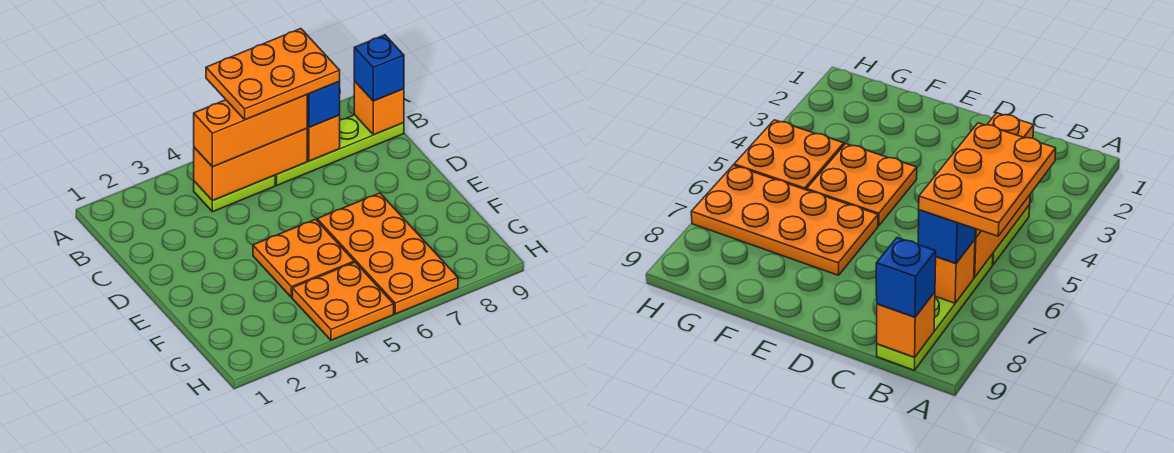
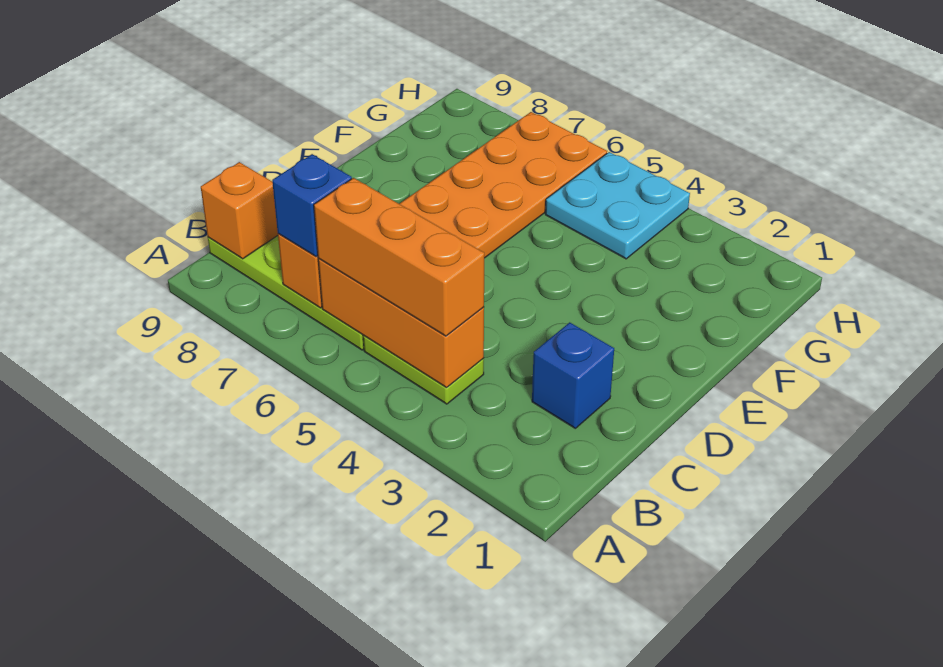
orange 2x3 plate [206,29,340,120] -> none
blue 1x1 brick [354,35,404,101] -> blue 1x1 brick moved to [532,322,614,428]
orange 2x2 plate [253,219,354,297] -> none
orange 2x2 plate [292,262,394,340] -> cyan 2x2 plate [545,152,690,259]

